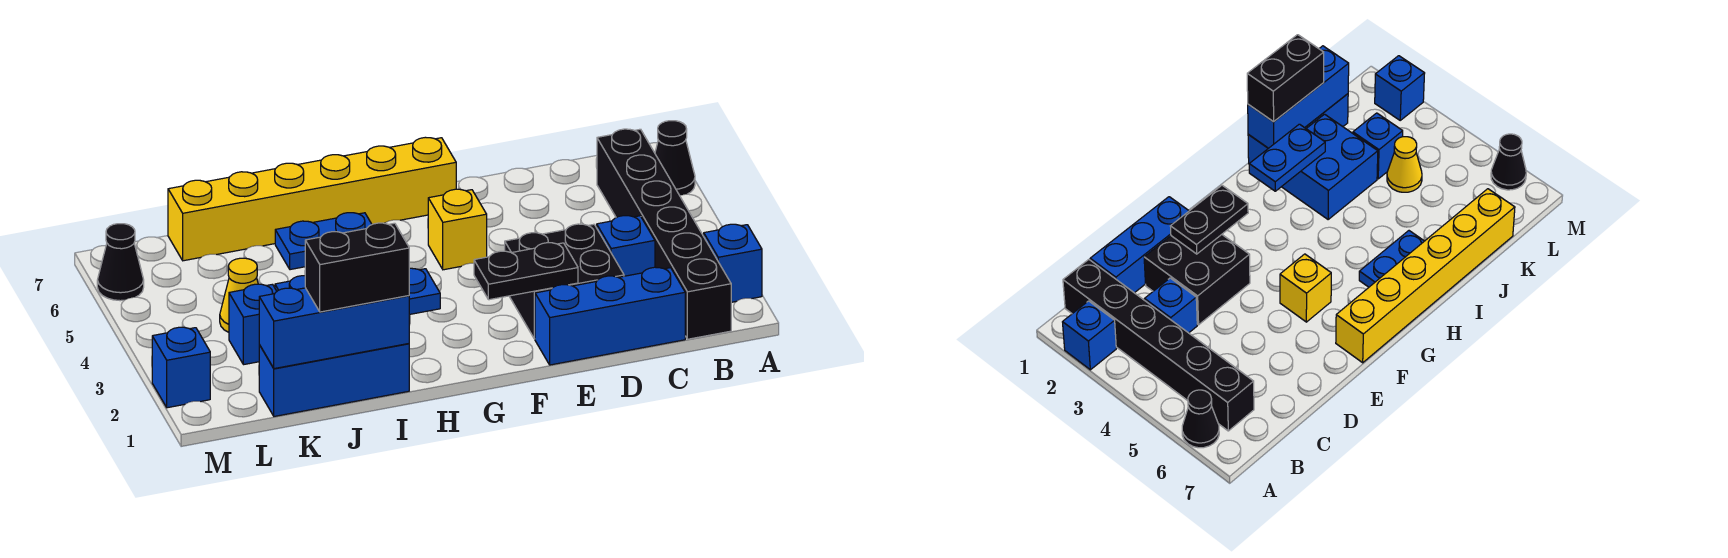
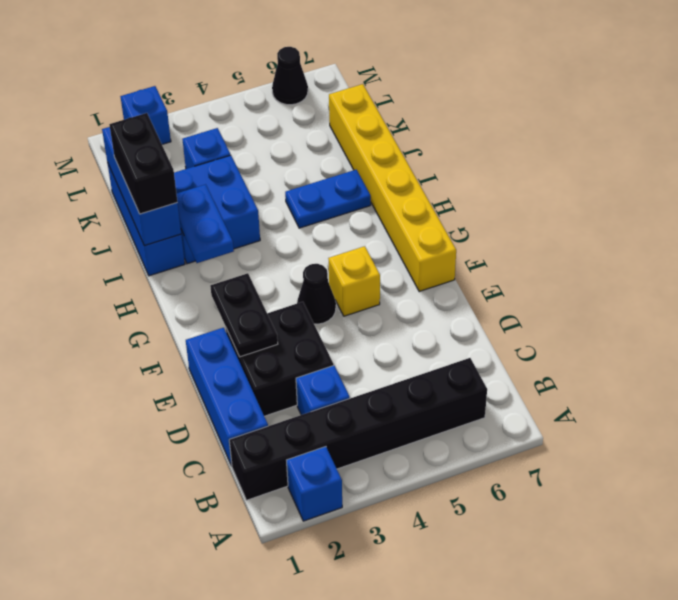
black 1x1 cone [655,121,695,195] -> black 1x1 cone moved to [297,264,336,324]
blue 1x2 plate [275,213,372,270] -> blue 1x2 plate turned to [285,170,371,228]
yellow 1x1 cone [220,258,258,332] -> none

